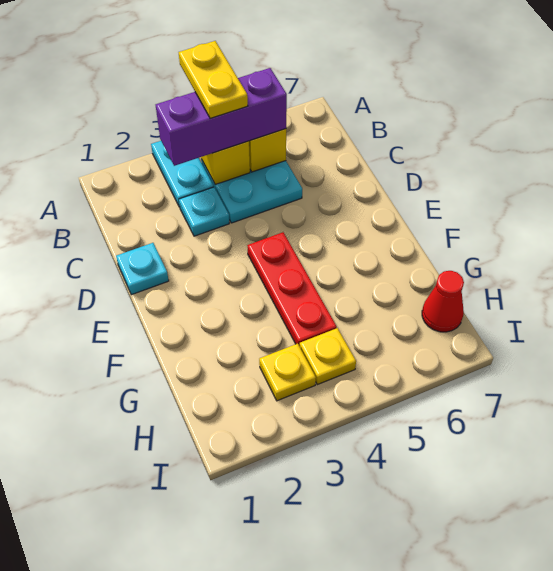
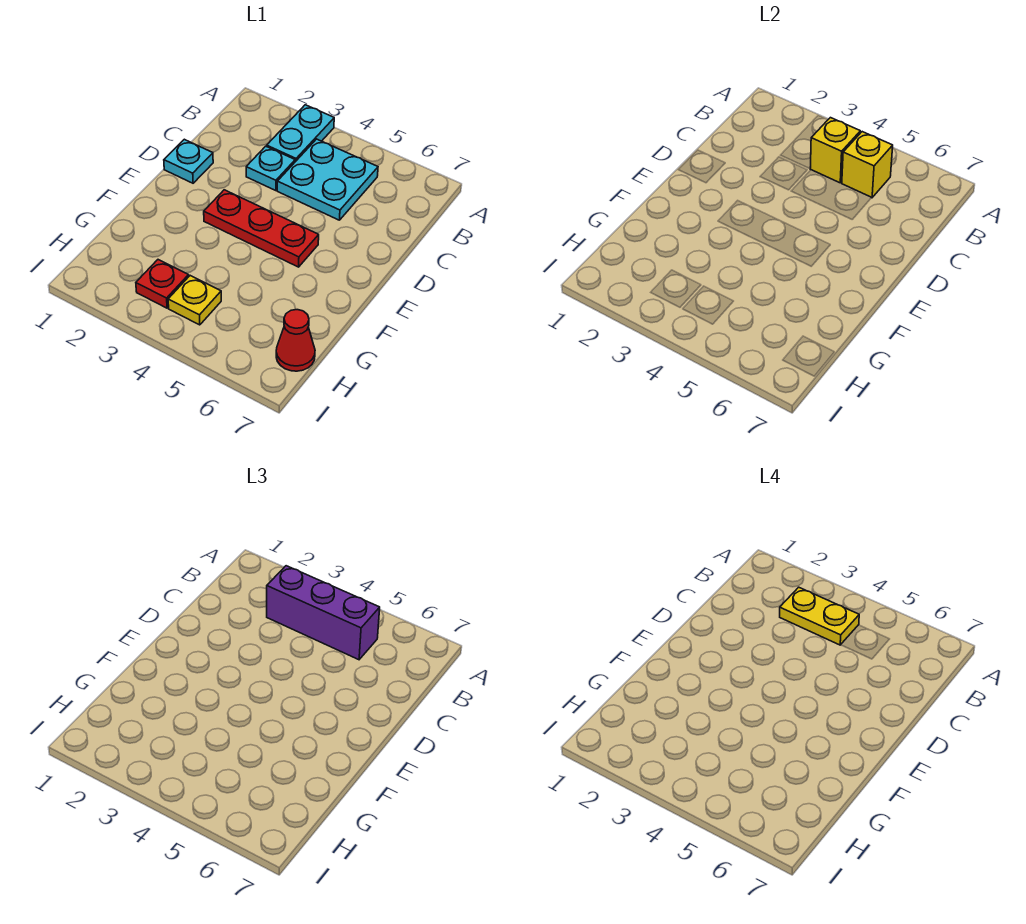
yellow 1x2 plate [179,41,248,119] -> yellow 1x2 plate turned to [780,587,859,645]
red 1x3 plate [247,232,337,346] -> red 1x3 plate turned to [204,190,319,267]
yellow 1x1 plate [259,344,316,401] -> red 1x1 plate [136,260,189,308]

